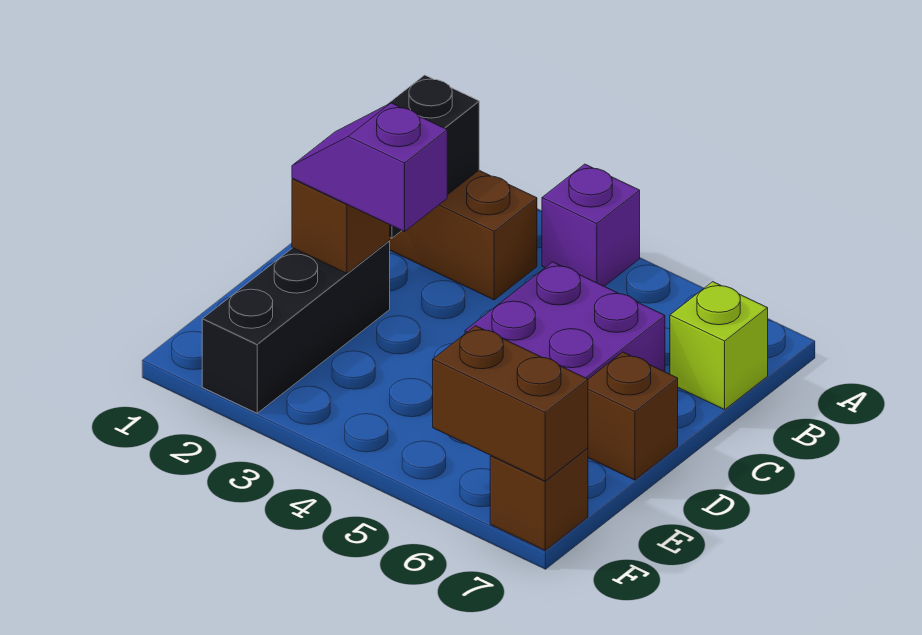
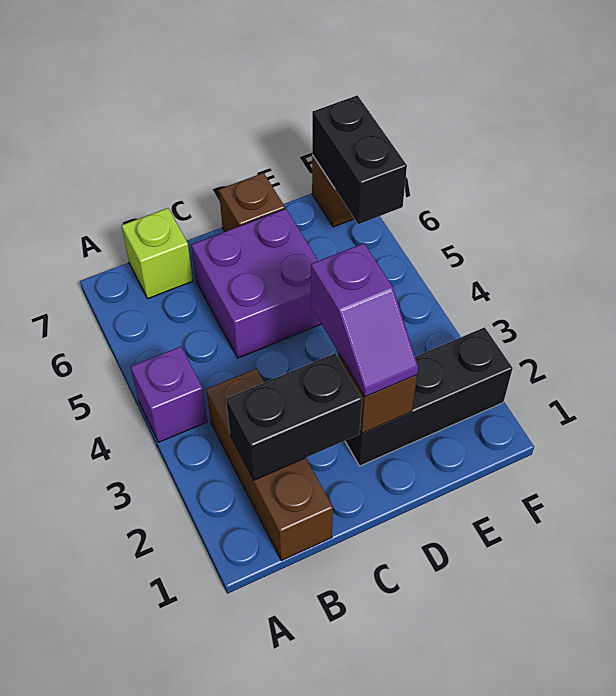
brown 1x2 brick [433,326,588,481] -> black 1x2 brick [312,95,407,224]

